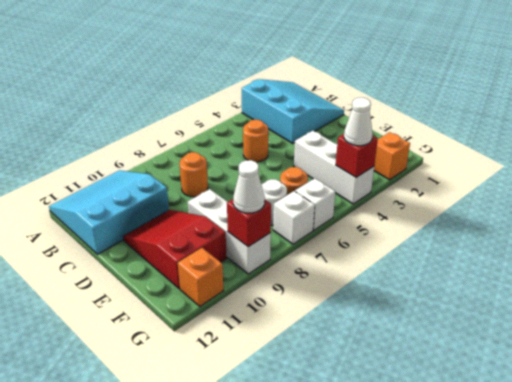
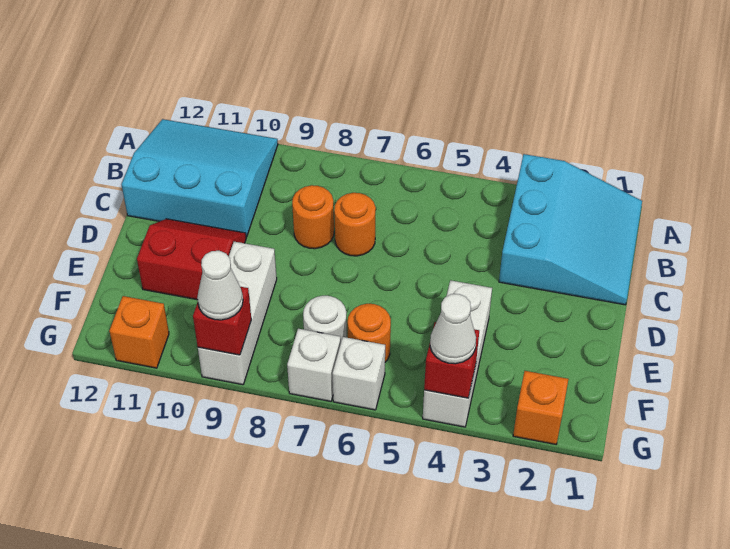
orange 1x1 round brick [243,120,268,162] -> orange 1x1 round brick moved to [334,193,376,256]
red 2x3 slope [123,210,227,289] -> red 2x2 slope [137,219,246,300]

